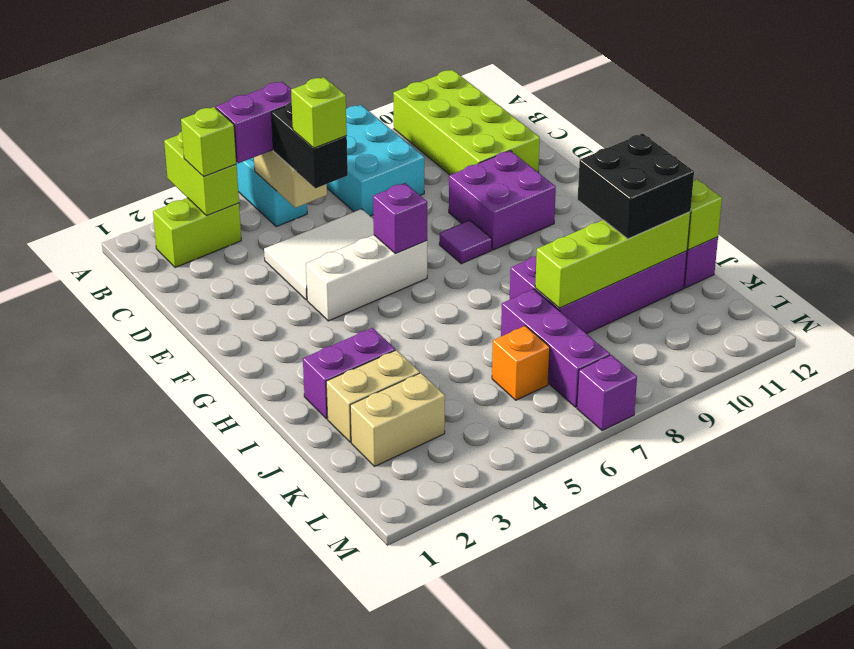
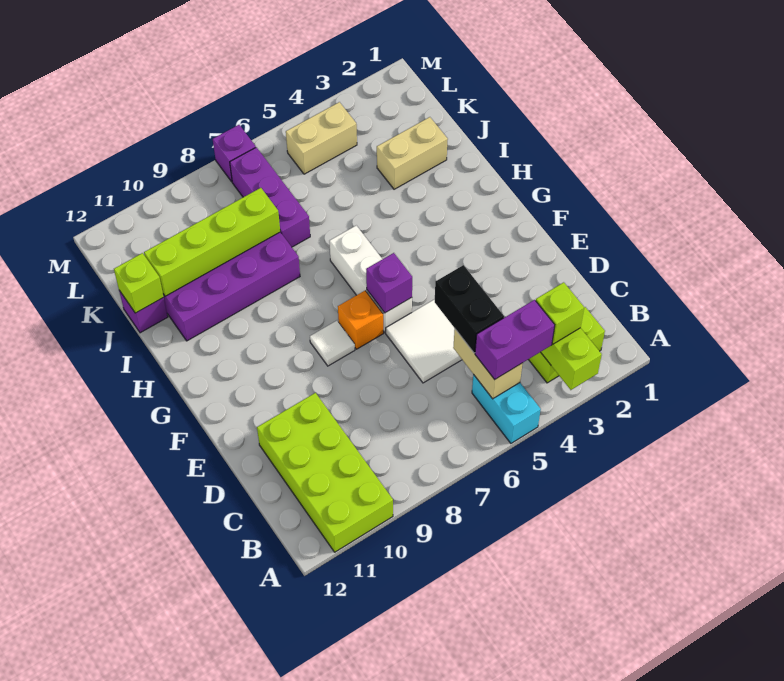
cyan 2x3 brick [327,105,424,216] -> none
lime 1x1 brick [291,77,347,148] -> none
purple 2x2 brick [449,151,556,250] -> none
white 1x3 brick [306,235,427,321] -> white 1x3 brick turned to [329,226,412,332]
purple 1x1 tile [439,220,492,264] -> white 1x1 tile [310,321,355,366]
purple 1x2 brick [303,328,395,419] -> none
black 2x2 brick [578,133,694,239] -> none
tan 1x2 brick [350,373,445,467] -> tan 1x2 brick moved to [286,102,357,174]
orange 1x1 brick [492,326,550,400] -> orange 1x1 brick moved to [338,291,384,349]

